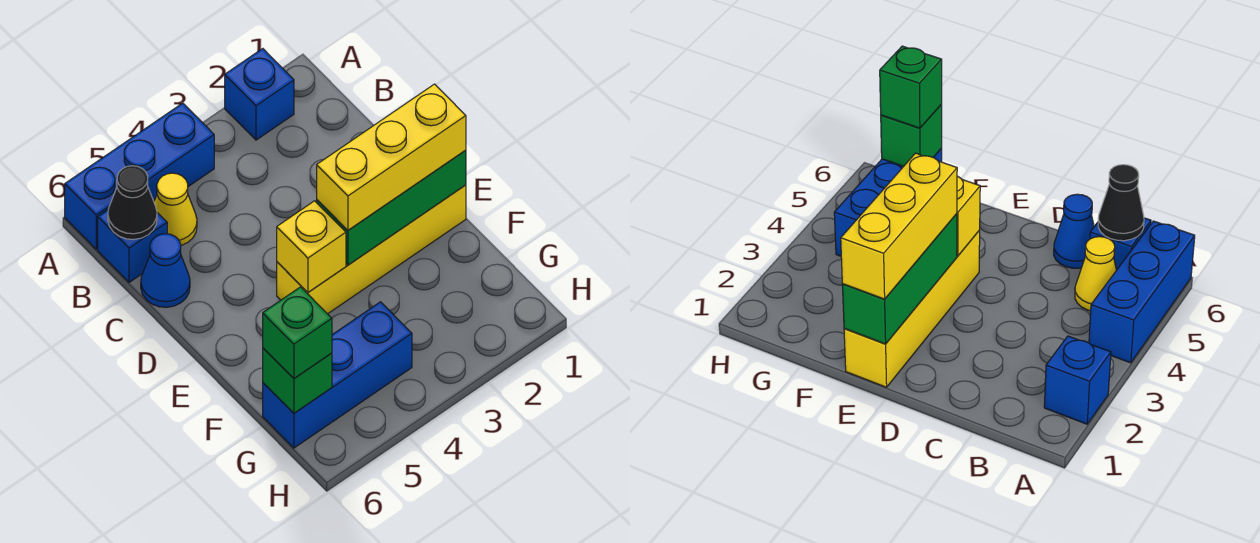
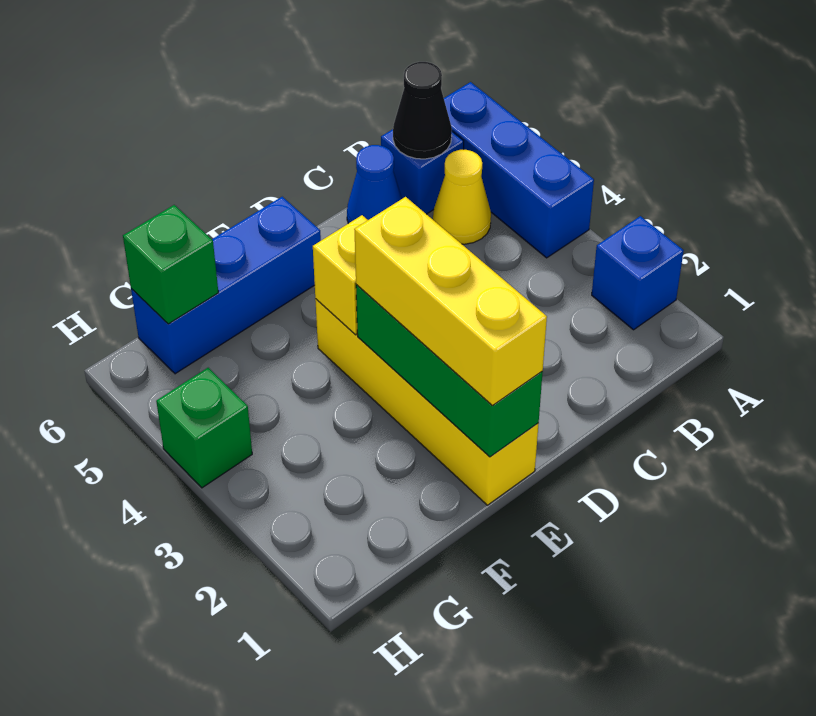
blue 1x3 brick [263,302,412,448] -> blue 1x3 brick turned to [131,197,321,374]
green 1x1 brick [263,287,332,378] -> green 1x1 brick moved to [156,368,252,488]

